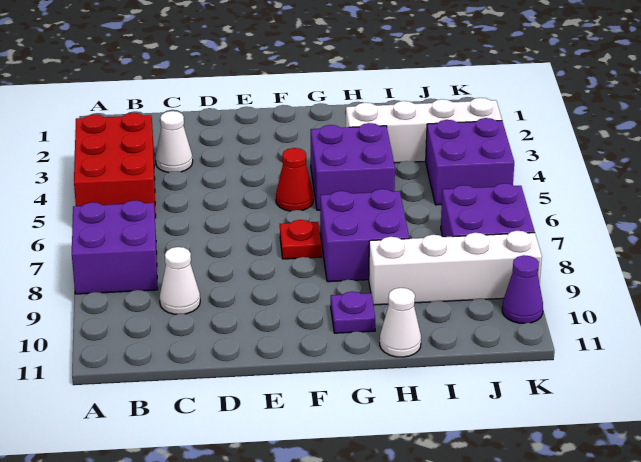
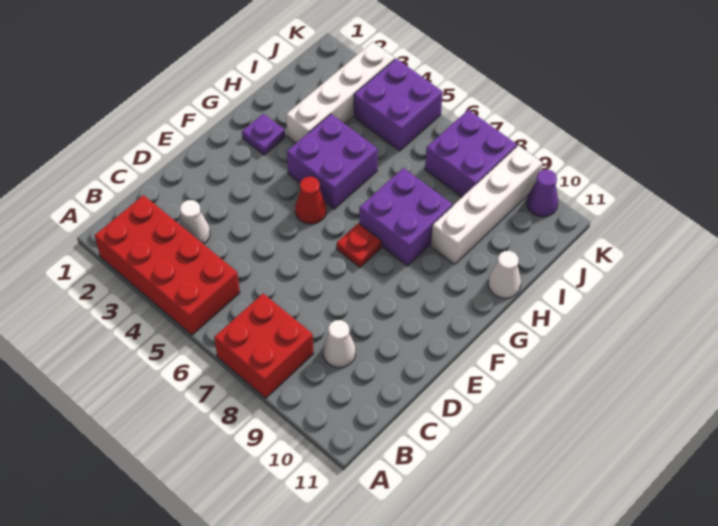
red 2x3 brick [74,113,156,218] -> red 2x4 brick [95,195,240,335]
purple 2x2 brick [72,200,158,294] -> red 2x2 brick [214,293,314,398]
purple 1x1 plate [331,292,375,333] -> purple 1x1 plate moved to [242,114,285,155]

